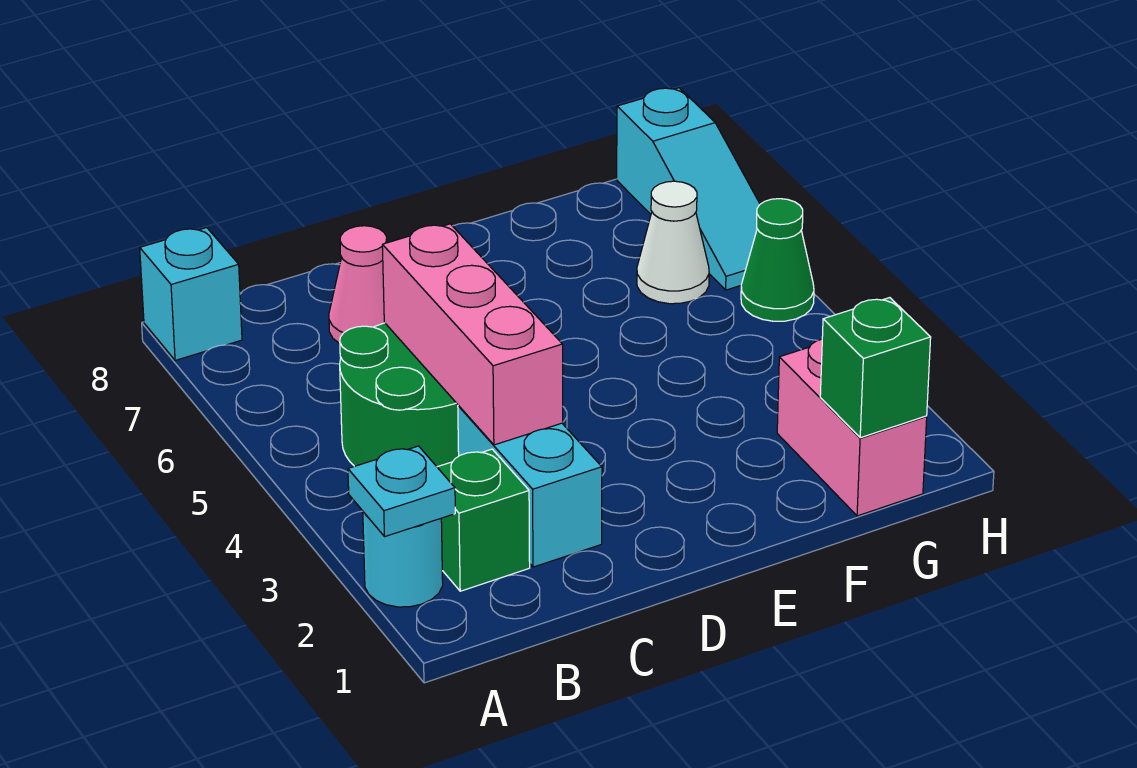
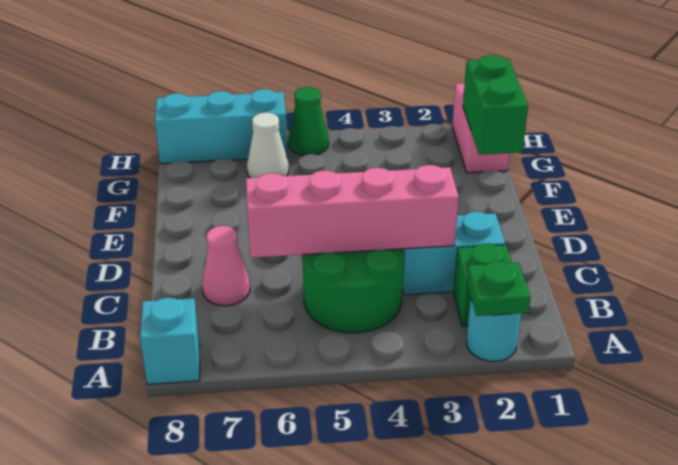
cyan 1x1 plate [348,446,455,537] -> green 1x1 plate [467,261,531,316]
pink 1x3 brick [382,224,563,445] -> pink 1x4 brick [246,165,459,258]
pink 1x2 brick [777,339,927,516] -> pink 1x2 brick turned to [452,83,510,173]
green 1x1 brick [820,298,931,438] -> green 1x2 brick [463,55,528,155]
cyan 1x3 slope [617,88,760,290] -> cyan 1x3 brick [155,89,287,164]

